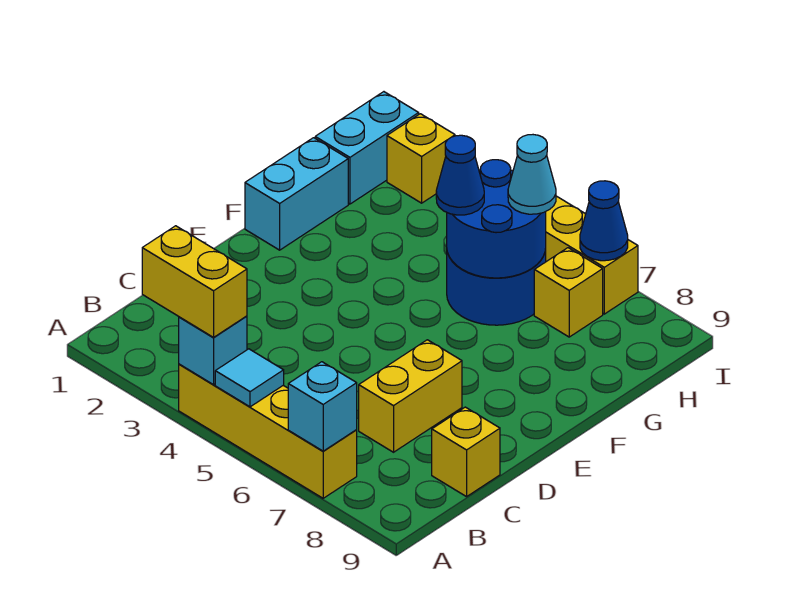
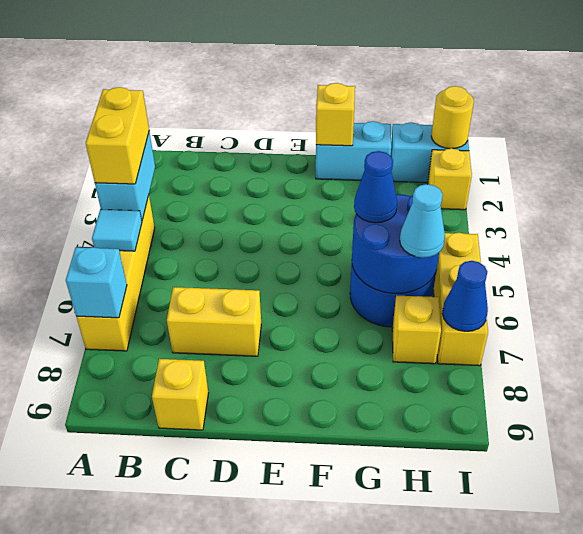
cyan 1x1 brick [179,316,247,385] -> cyan 1x2 brick [95,131,155,220]
none -> yellow 1x1 brick [316,83,355,146]
none -> yellow 1x1 round brick [431,86,474,149]

